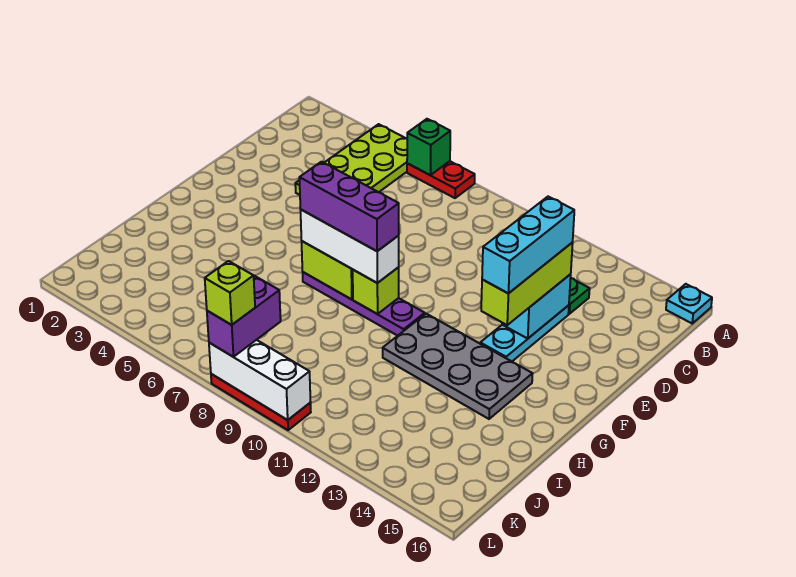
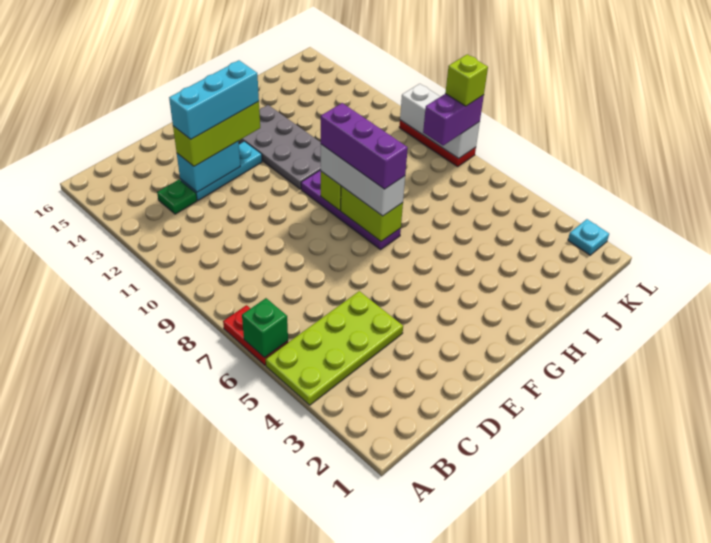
cyan 1x1 plate [666,284,712,323] -> cyan 1x1 plate moved to [568,219,609,255]

